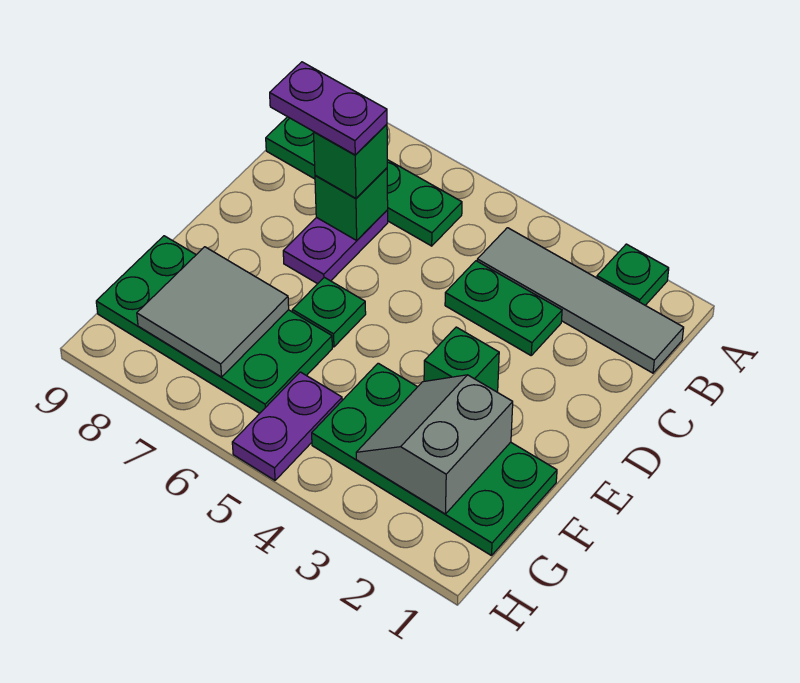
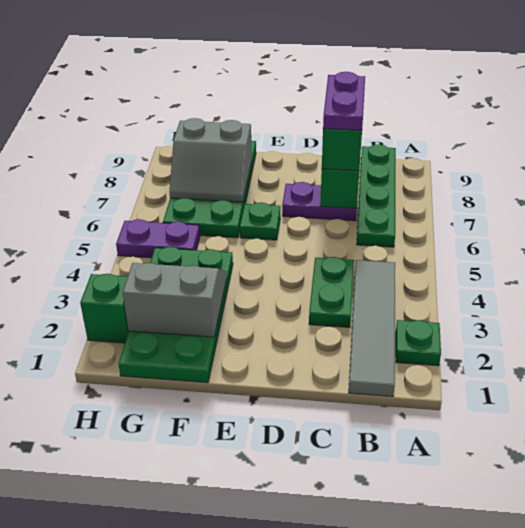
green 1x1 brick [424,327,499,392] -> green 1x1 brick moved to [80,274,129,343]
grey 2x2 tile [137,247,289,377] -> grey 2x2 slope [170,118,252,202]

